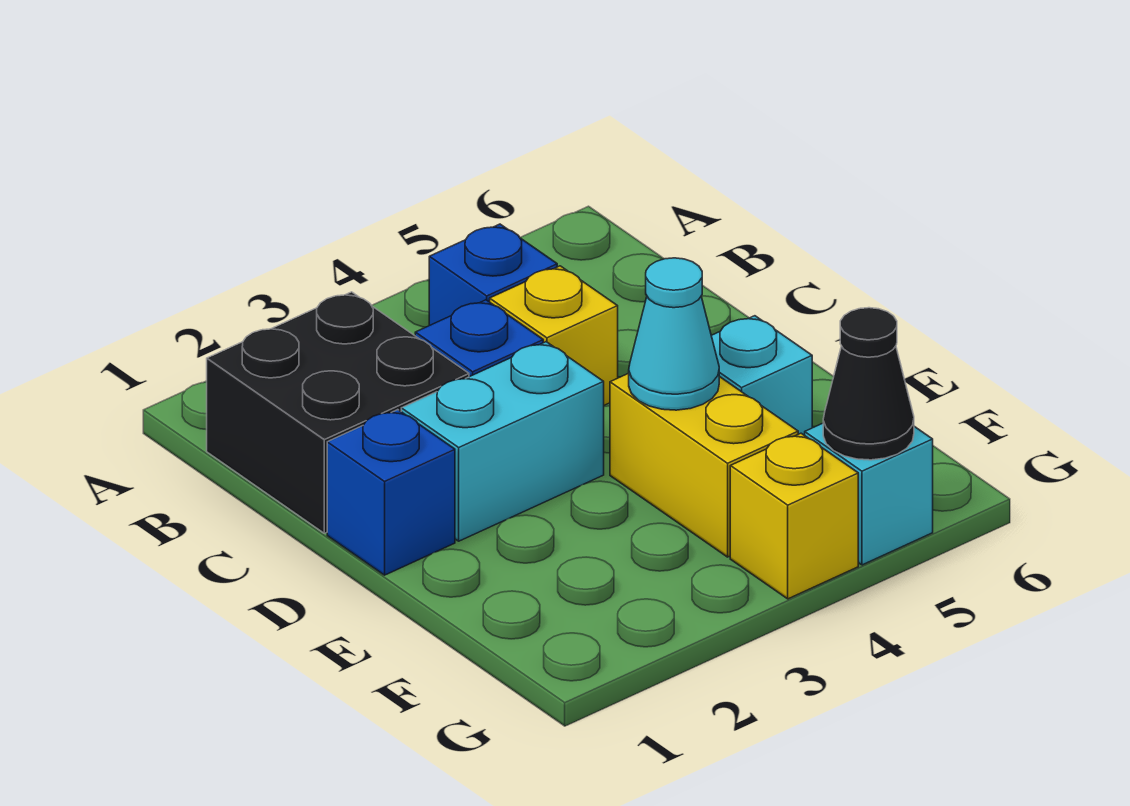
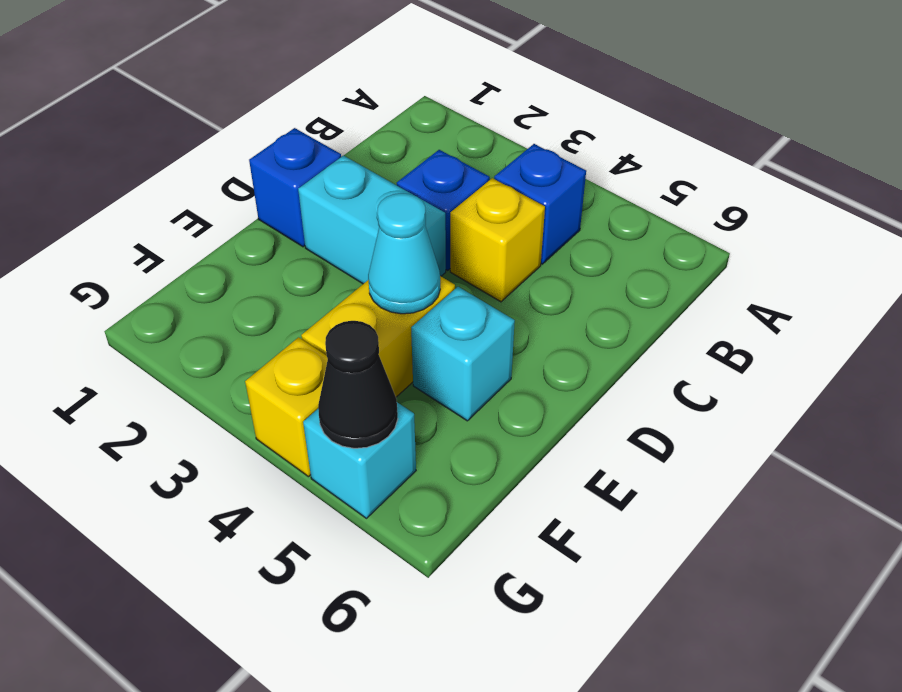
black 2x2 brick [207,292,469,533] -> none

